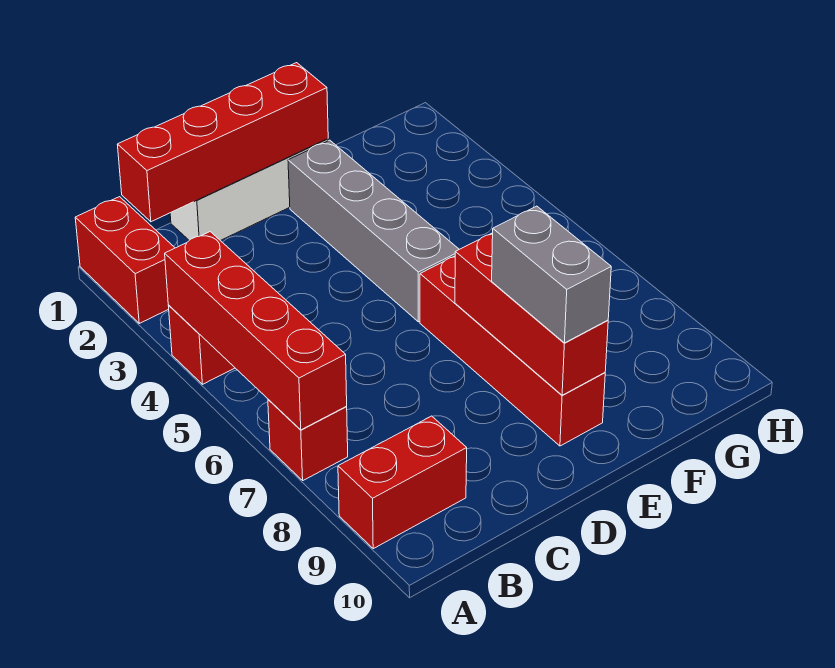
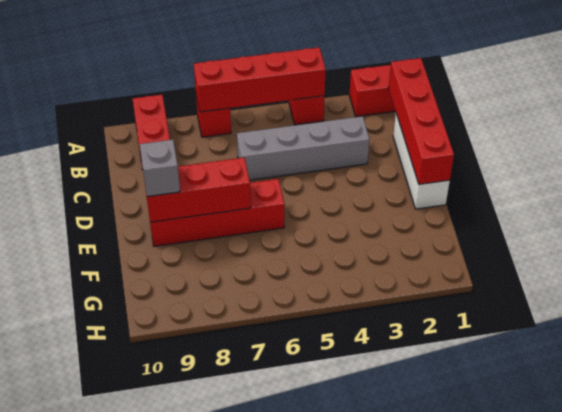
grey 1x4 brick [288,140,459,322] -> grey 1x4 brick moved to [237,116,370,180]
grey 1x2 brick [492,206,611,343] -> grey 1x1 brick [140,140,180,197]

